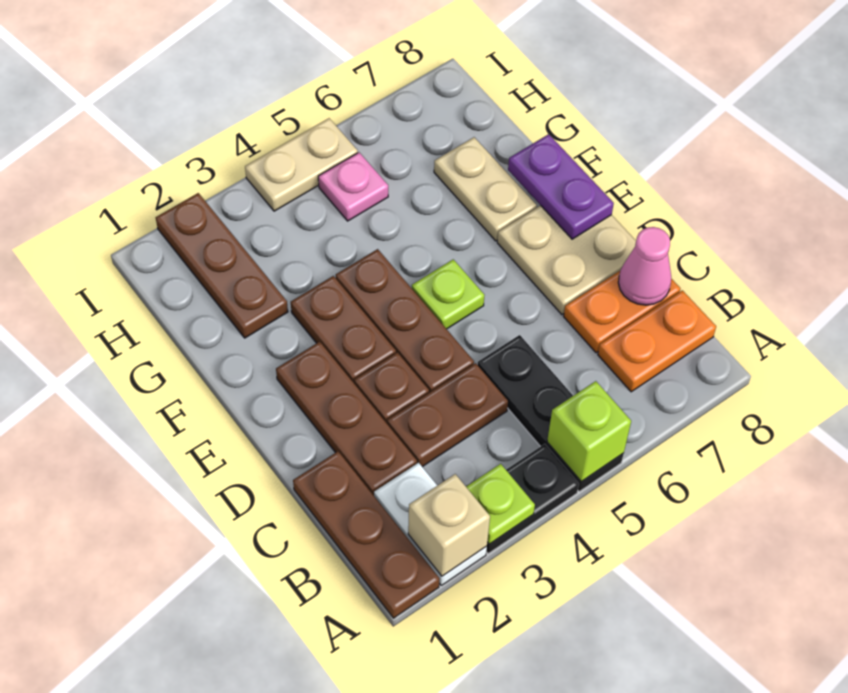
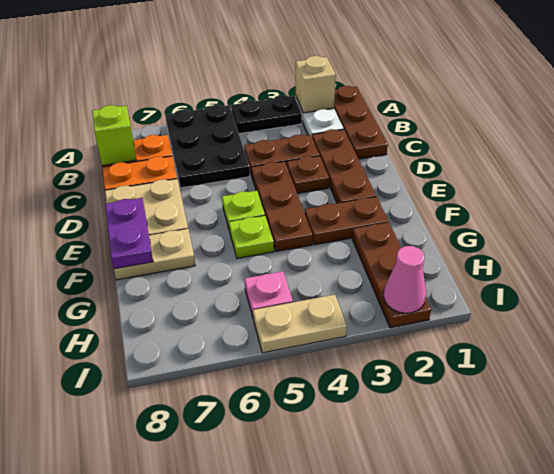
lime 1x1 plate [466,464,535,544] -> lime 1x1 plate moved to [229,216,274,258]
black 1x3 plate [478,335,624,491] -> black 2x3 plate [165,105,250,188]
lime 1x1 brick [547,381,631,482] -> lime 1x1 brick moved to [92,105,136,165]
pink 1x1 cone [618,227,671,305] -> pink 1x1 cone moved to [384,246,426,313]
brown 1x2 plate [291,276,396,383] -> brown 1x2 plate turned to [305,197,388,245]
tan 1x2 plate [434,137,537,241] -> tan 1x2 plate turned to [114,229,195,280]

